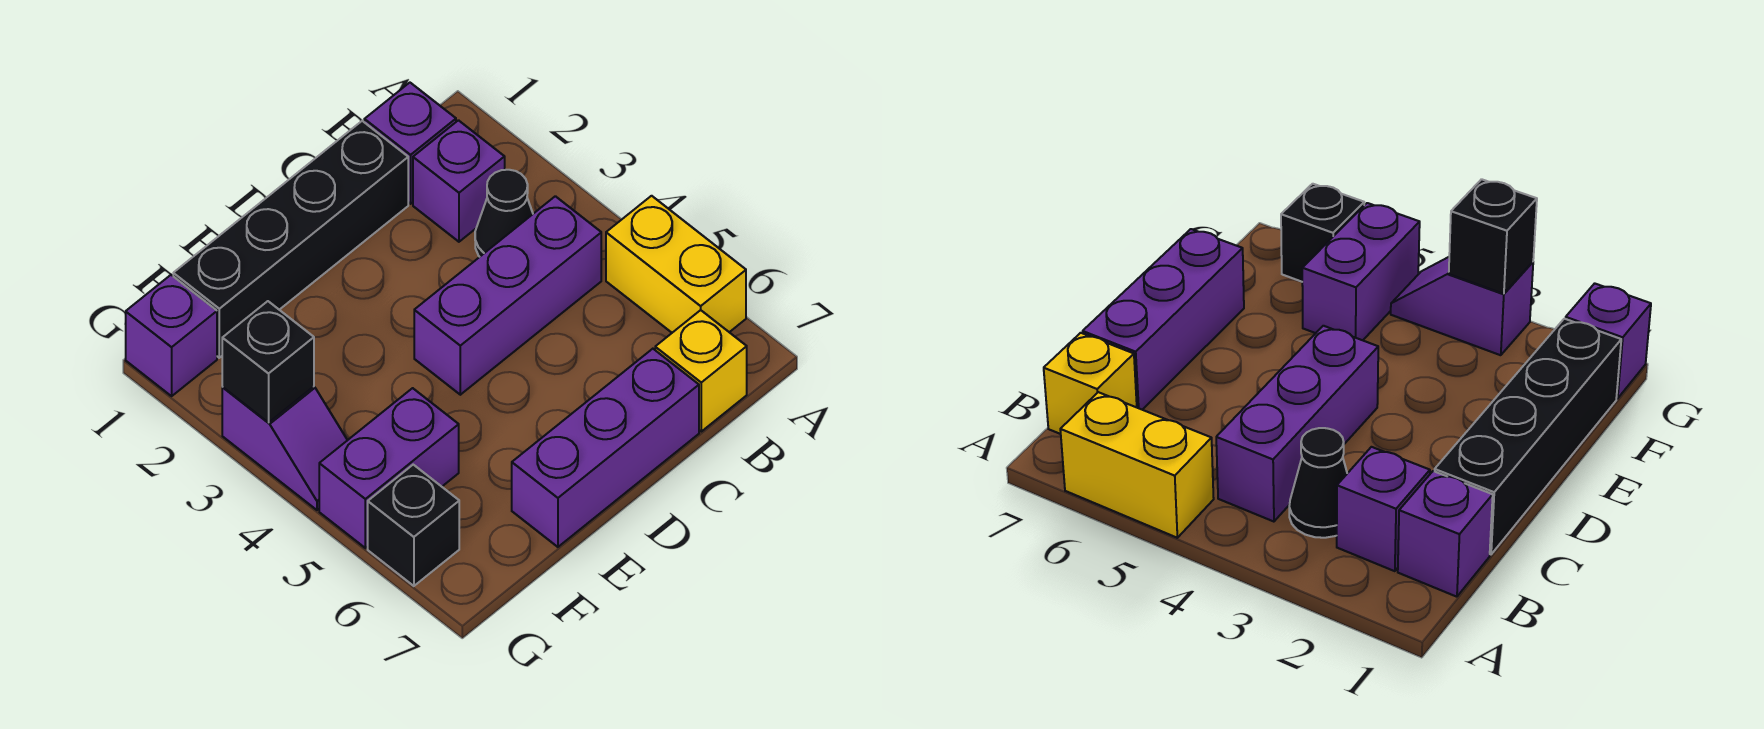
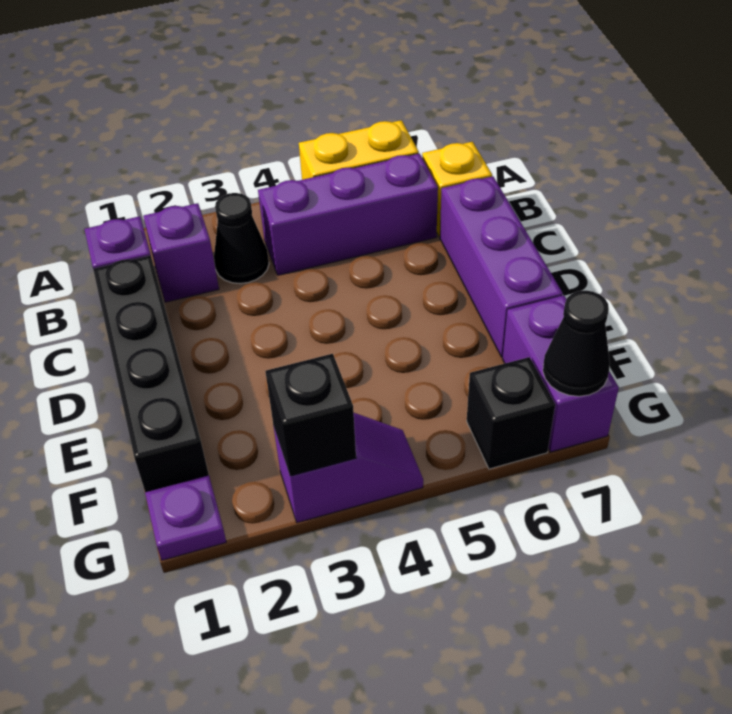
purple 1x3 brick [414,196,601,395] -> purple 1x3 brick turned to [258,154,438,275]
purple 1x2 brick [319,388,459,548] -> purple 1x2 brick moved to [502,295,619,452]
purple 1x1 brick [126,275,217,396] -> purple 1x1 plate [145,475,226,560]
none -> black 1x1 cone [543,290,610,396]

